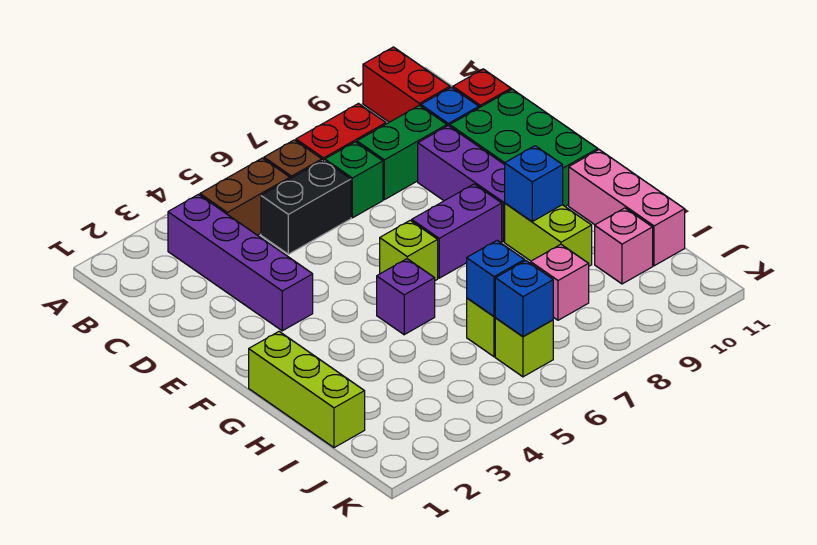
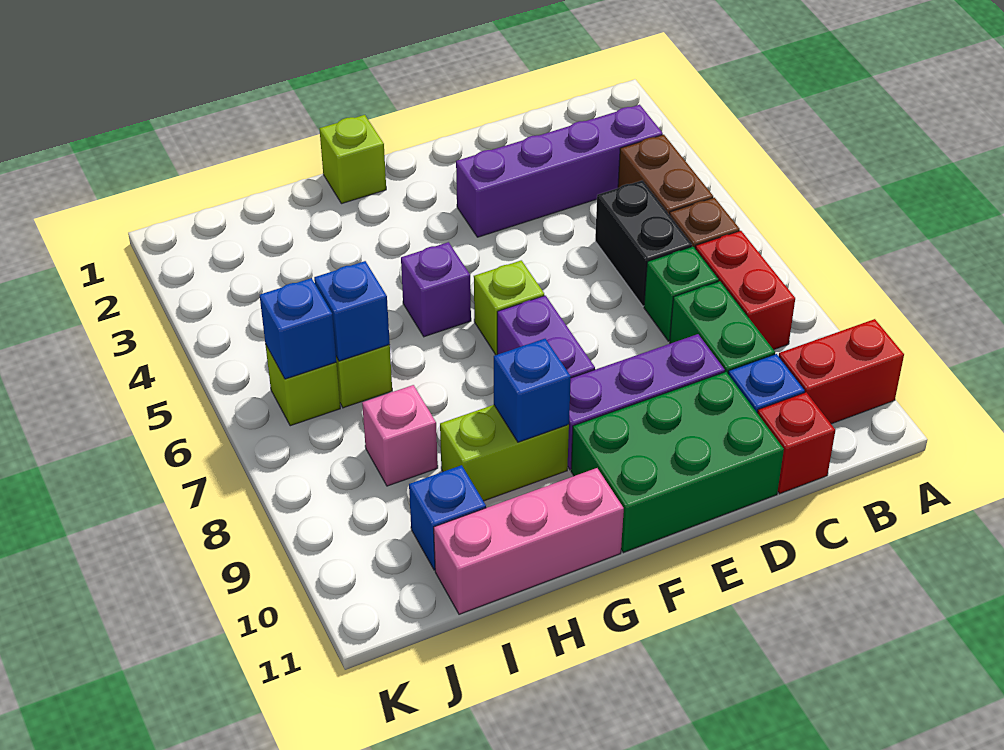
lime 1x3 brick [249,332,365,448] -> lime 1x1 brick [319,115,386,204]
pink 1x1 brick [595,208,653,284] -> blue 1x1 brick [409,465,486,570]

